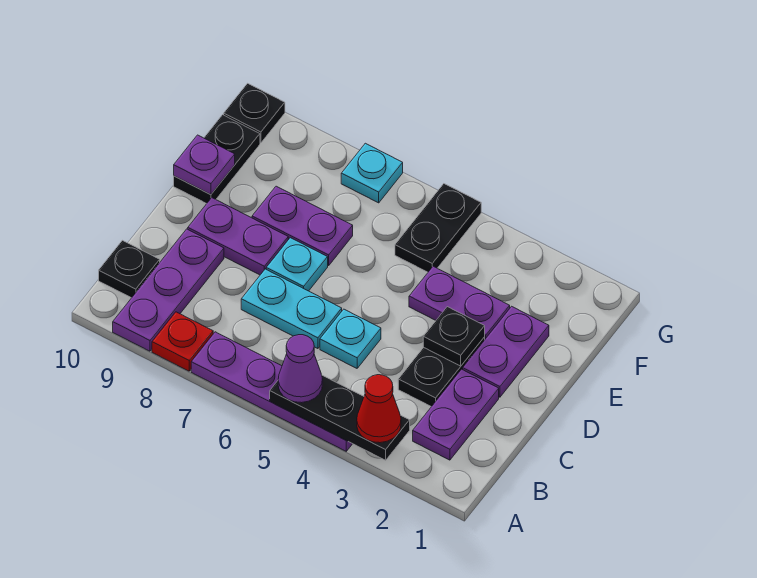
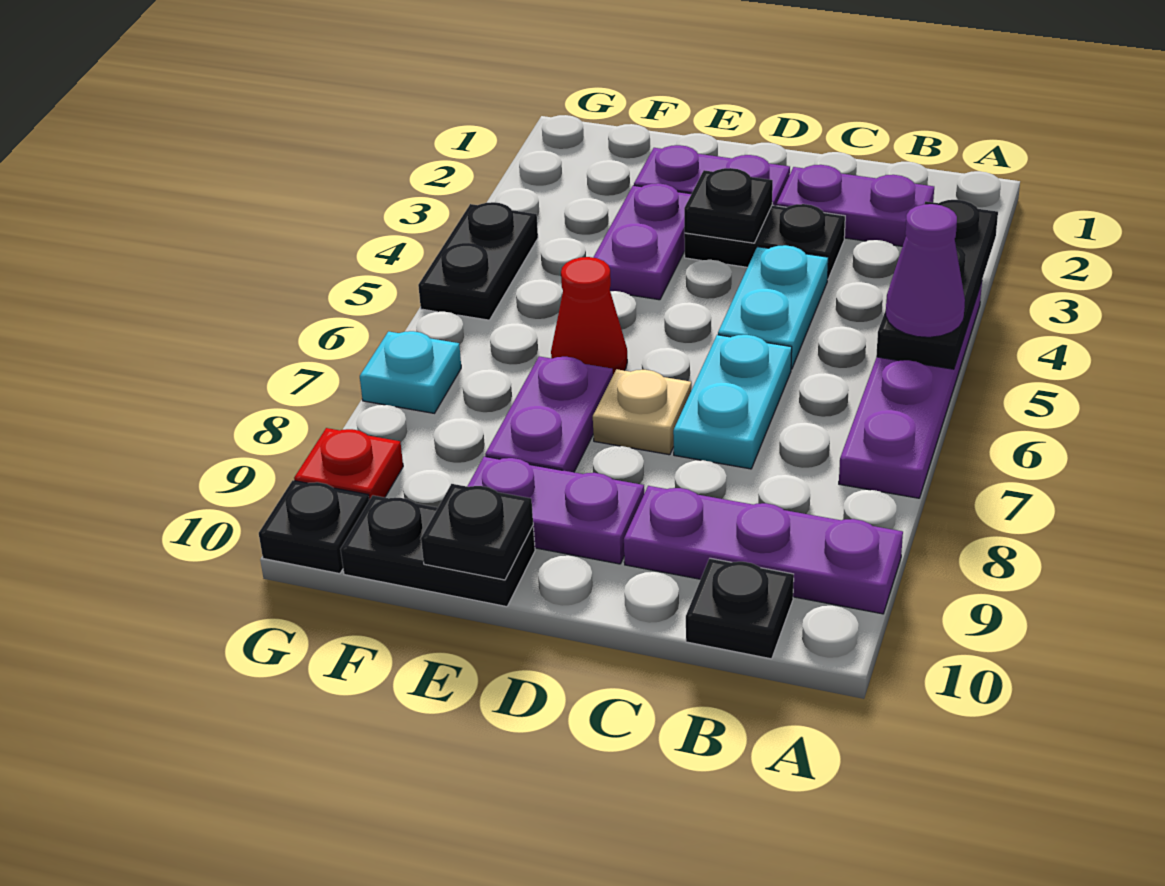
red 1x1 cone [357,375,401,443] -> red 1x1 cone moved to [551,257,627,375]
red 1x1 plate [152,312,213,371] -> red 1x1 plate moved to [294,428,403,500]
cyan 1x1 plate [320,309,381,368] -> cyan 1x2 plate [718,245,828,369]
cyan 1x1 plate [266,238,328,291] -> tan 1x1 plate [593,369,691,455]
purple 1x2 plate [188,198,288,275] -> purple 1x2 plate turned to [467,456,644,564]
purple 1x1 plate [174,135,235,195] -> black 1x1 plate [421,484,533,580]
black 1x2 plate [395,184,481,272] -> black 1x2 plate turned to [418,202,538,320]

